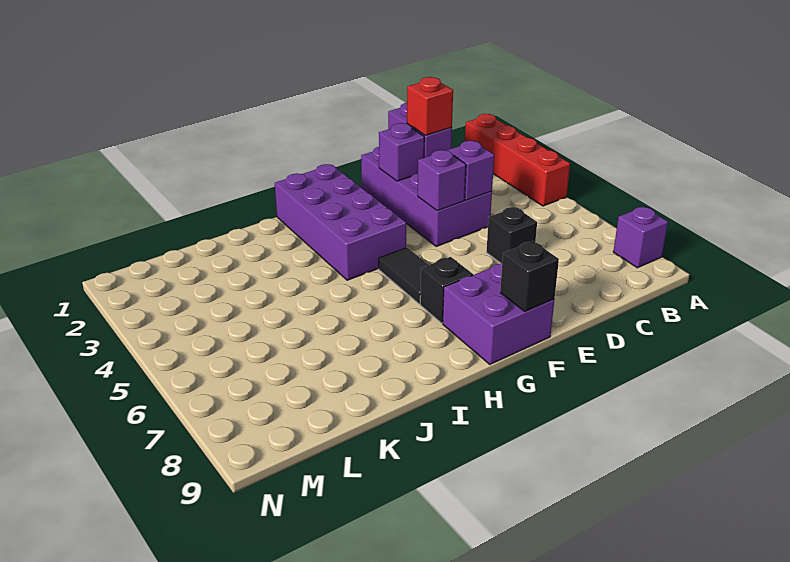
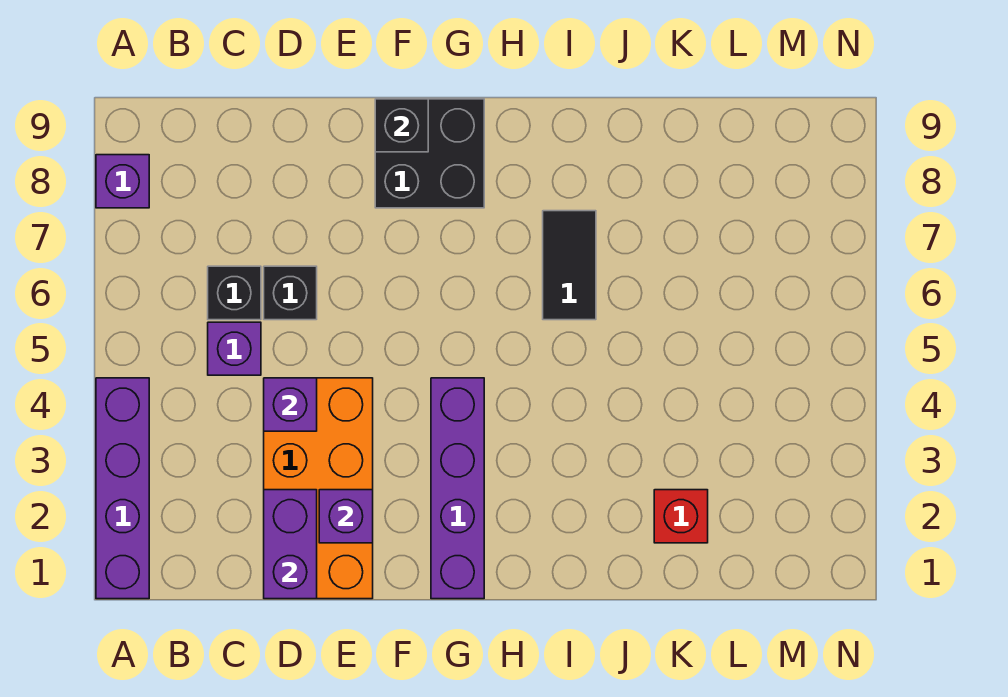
red 1x4 brick [465,114,570,206] -> purple 1x4 brick [96,378,149,599]
purple 2x4 brick [361,147,492,246] -> orange 2x4 brick [264,378,373,599]
red 1x1 brick [407,77,453,136] -> red 1x1 brick moved to [654,490,708,543]
purple 1x1 brick [418,150,466,211] -> purple 1x1 brick moved to [208,322,261,375]
purple 2x2 brick [443,264,554,364] -> black 2x2 brick [375,99,484,208]
purple 2x4 brick [275,164,406,280] -> purple 1x4 brick [431,378,484,599]
black 1x2 tile [379,248,428,304] -> black 1x2 tile moved to [543,211,596,320]
black 1x1 brick [420,257,473,323] -> black 1x1 brick moved to [208,266,261,320]

